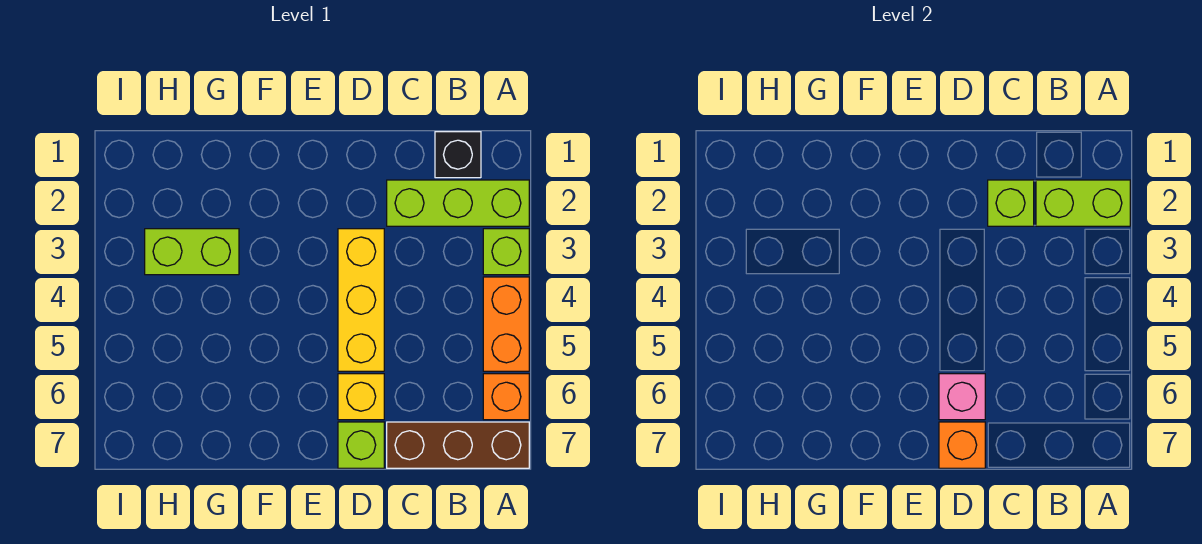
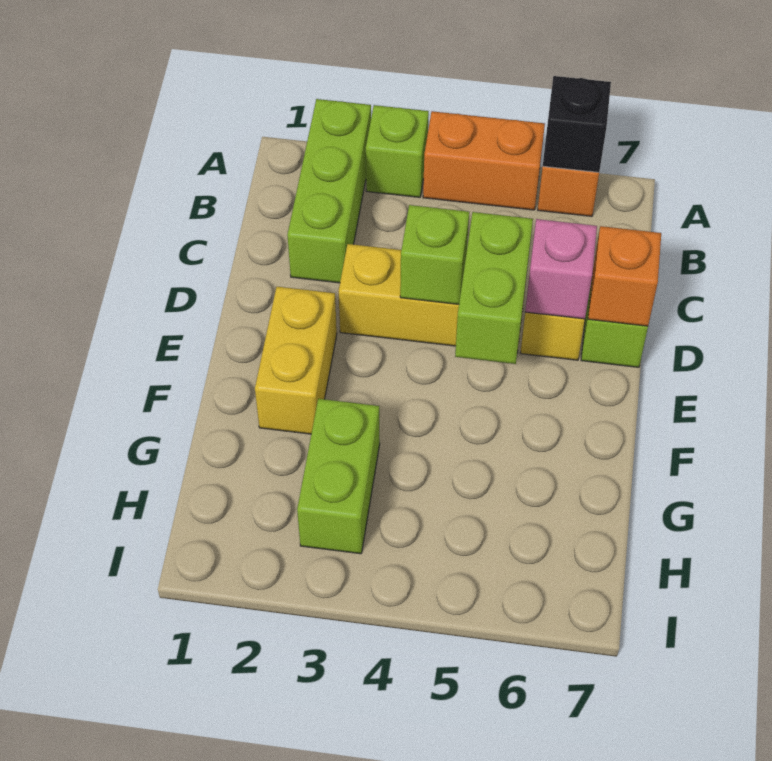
lime 1x2 brick [1036,180,1130,226] -> lime 1x2 brick moved to [455,212,533,364]
brown 1x3 brick [387,422,529,468] -> none
black 1x1 brick [435,132,481,178] -> black 1x1 brick moved to [543,76,611,172]
lime 1x1 brick [988,180,1034,226] -> lime 1x1 brick moved to [400,205,469,304]
none -> yellow 1x2 brick [255,287,337,434]

